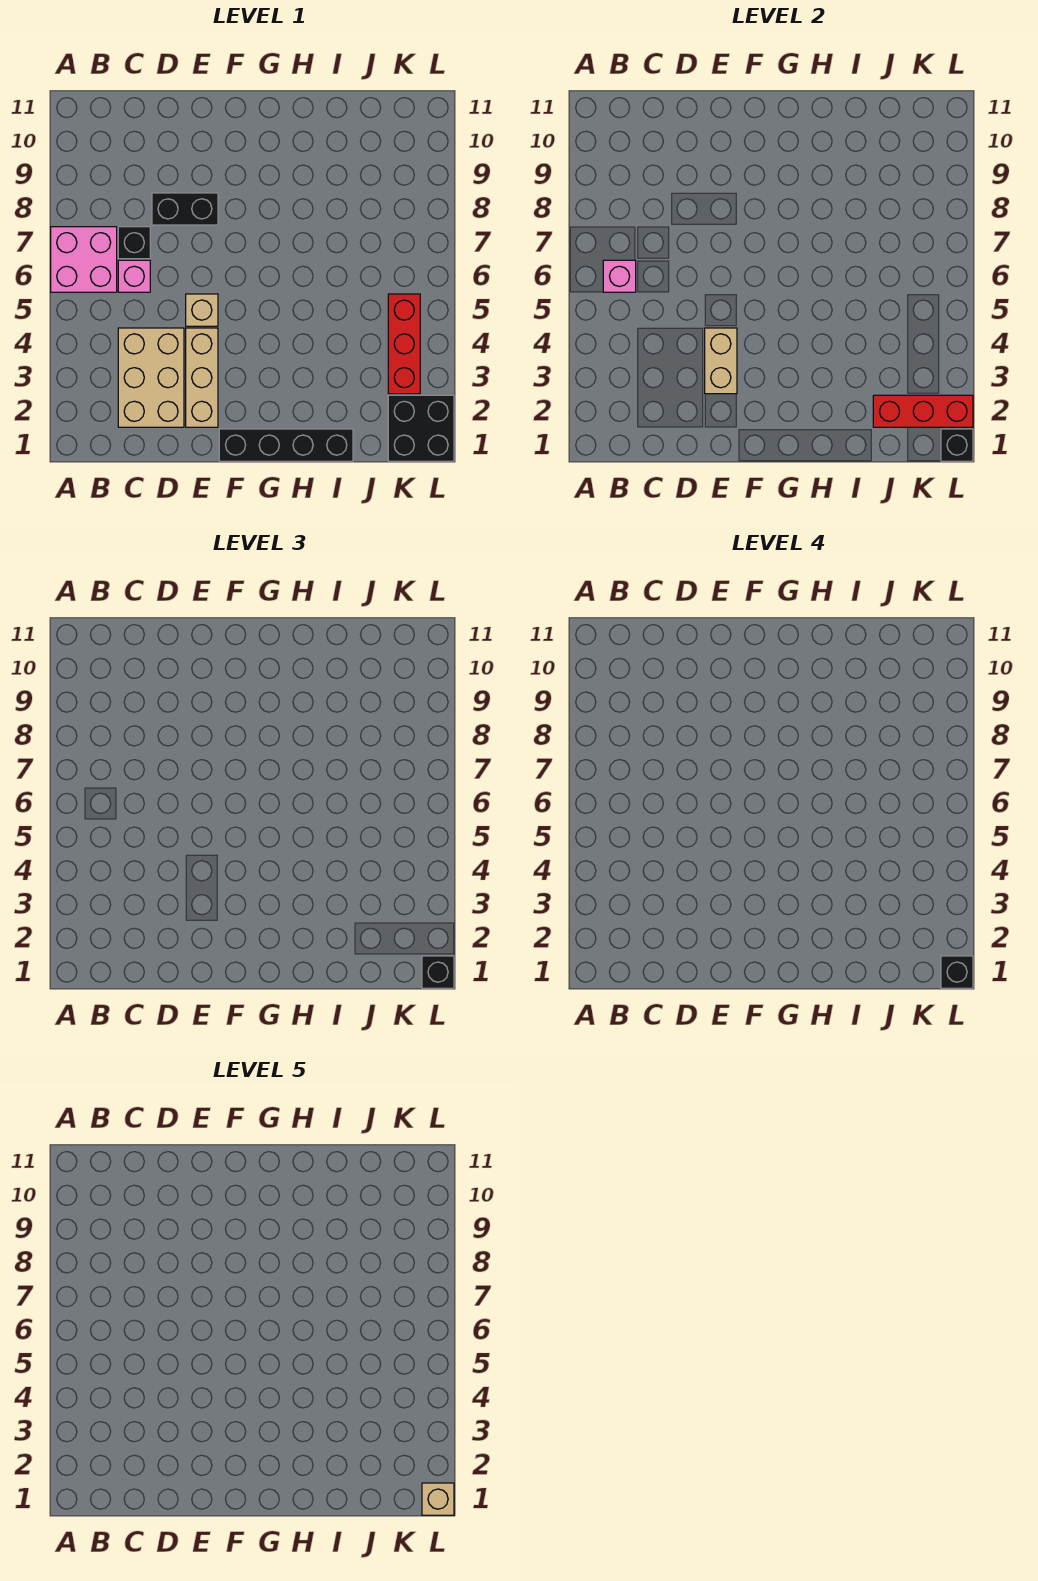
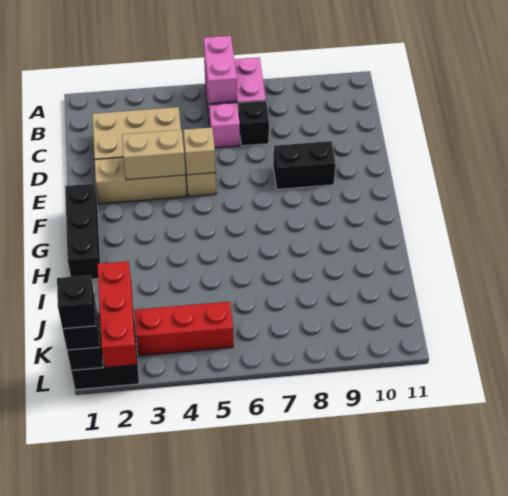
pink 1x1 brick [603,260,636,292] -> pink 1x2 brick [204,36,237,103]
black 1x2 brick [152,193,218,225] -> black 1x2 brick turned to [273,141,336,189]
black 1x4 brick [219,429,353,461] -> black 1x3 brick [65,184,100,279]
tan 1x1 brick [422,1483,454,1515] -> tan 1x1 brick moved to [183,127,216,175]

